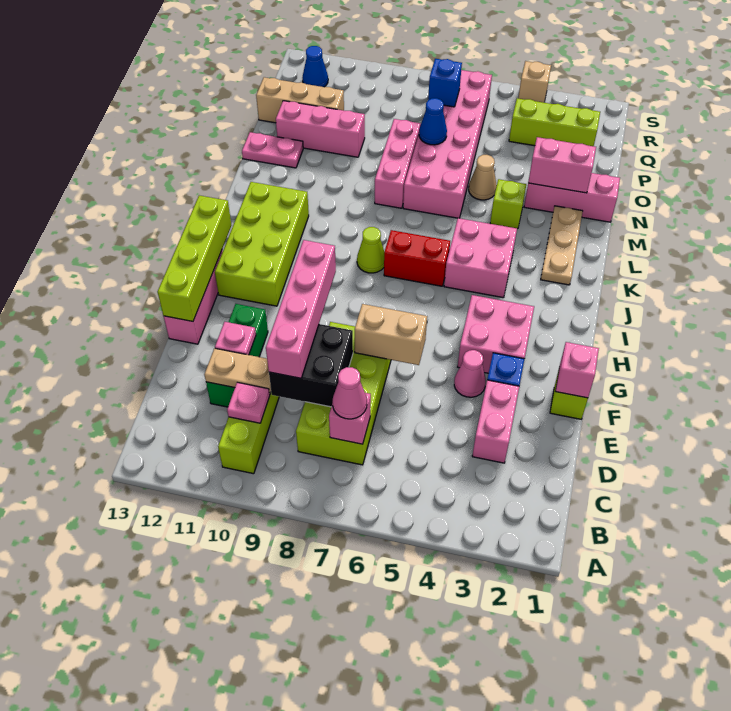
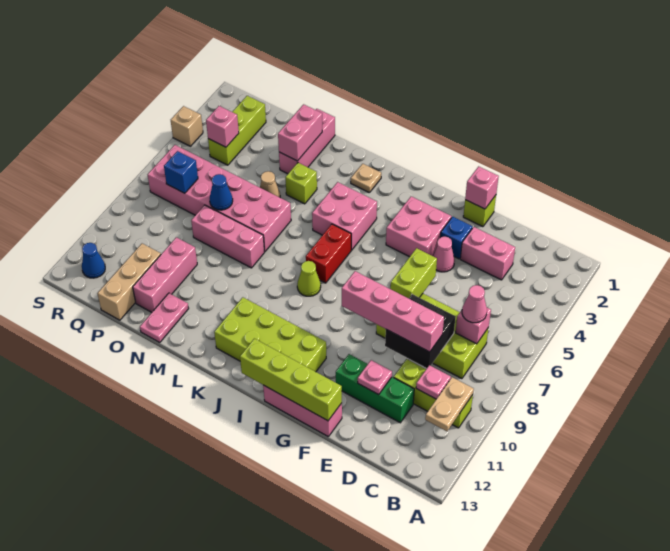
tan 1x2 plate [204,348,271,395] -> tan 1x2 plate moved to [425,377,474,431]
tan 1x2 brick [355,304,427,365] -> lime 1x2 brick [390,248,437,298]
tan 1x3 plate [541,206,583,285] -> tan 1x1 plate [351,164,381,193]
none -> pink 1x1 brick [206,106,239,147]

